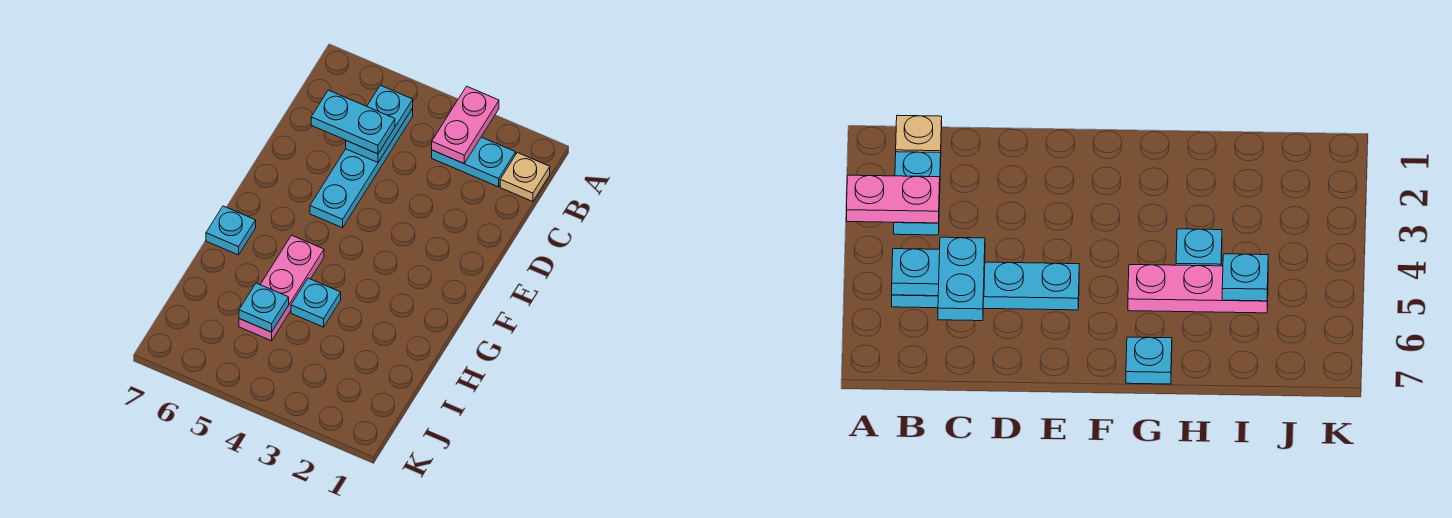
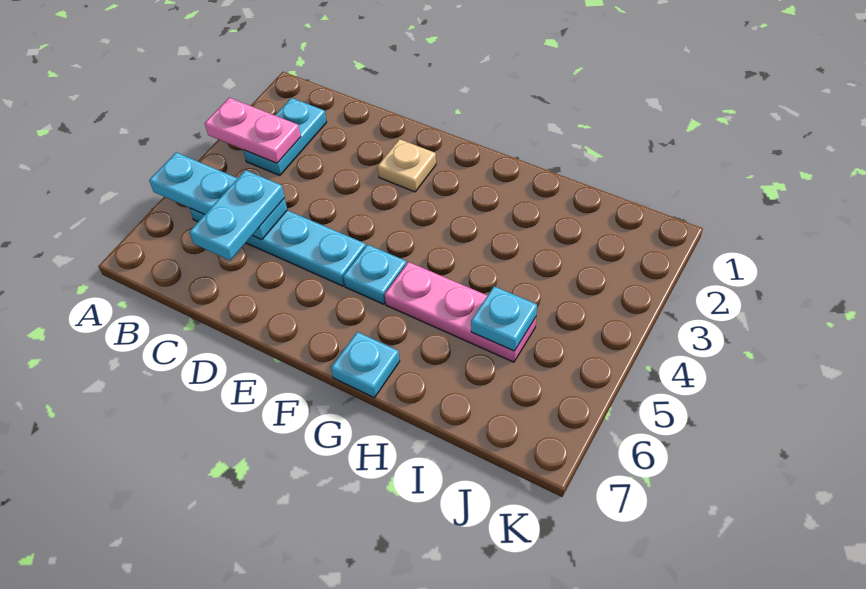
tan 1x1 plate [500,153,550,202] -> tan 1x1 plate moved to [378,139,436,192]
cyan 1x2 plate [346,85,413,162] -> cyan 1x3 plate [149,152,287,240]
cyan 1x1 plate [291,278,341,327] -> cyan 1x1 plate moved to [343,245,406,304]

